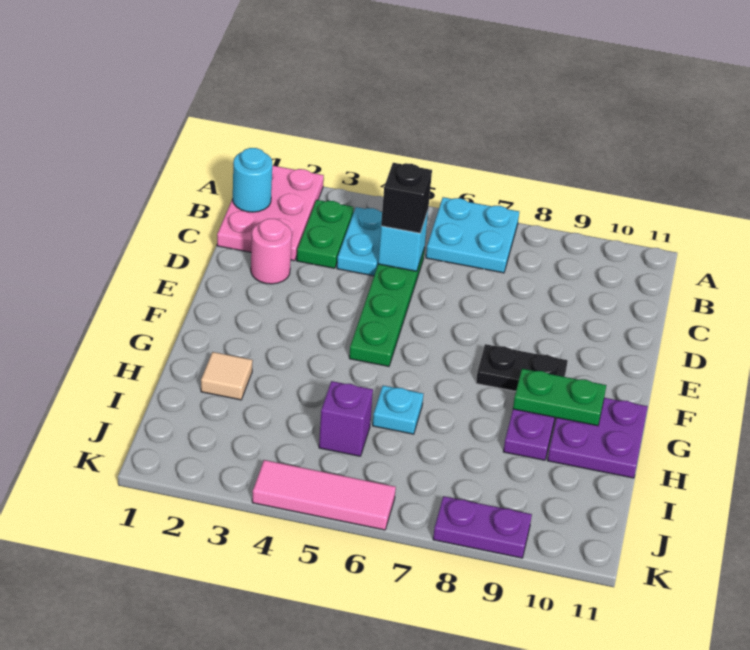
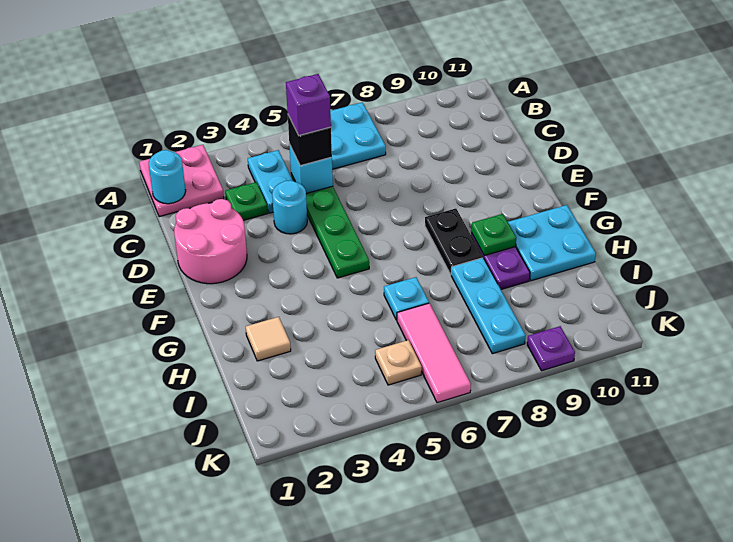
pink 2x3 plate [217,165,324,261] -> pink 2x2 plate [139,145,224,217]
green 1x2 plate [297,200,354,268] -> green 1x1 plate [225,182,268,220]
pink 1x1 round brick [251,219,292,284] -> pink 2x2 round brick [174,199,247,284]
none -> cyan 1x1 round brick [272,180,307,234]
black 1x2 plate [476,344,568,391] -> black 1x2 plate turned to [425,208,483,274]
green 1x2 plate [513,369,606,426] -> green 1x1 plate [471,214,516,256]
purple 2x2 plate [547,398,648,478] -> cyan 2x2 plate [508,205,596,281]
none -> cyan 1x3 plate [451,258,526,354]
purple 1x1 brick [319,381,373,456] -> purple 1x1 brick moved to [286,74,331,135]
none -> tan 1x1 plate [375,340,422,385]
pink 1x3 tile [252,460,396,530] -> pink 1x3 tile turned to [397,303,471,403]
purple 1x2 plate [433,496,532,558] -> purple 1x1 plate [527,326,575,371]

